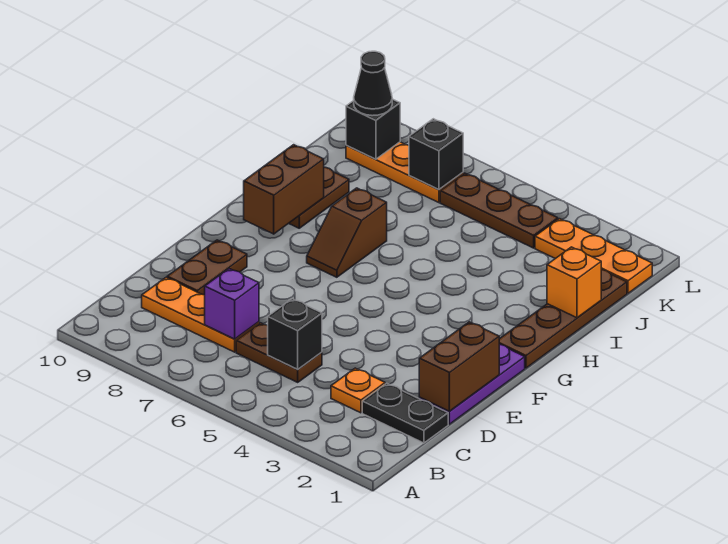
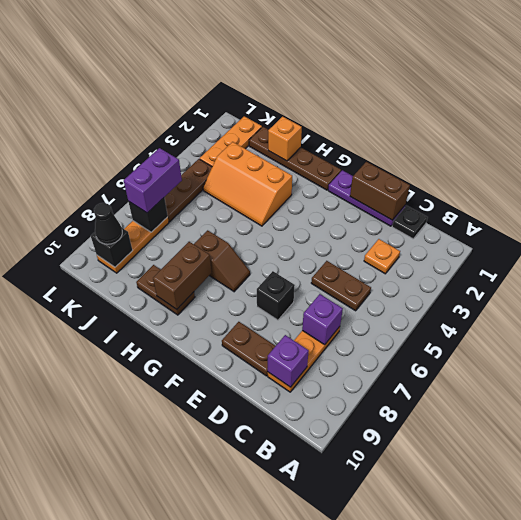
black 1x2 plate [362,383,448,443] -> black 1x1 plate [392,206,428,239]
brown 1x2 plate [236,323,322,382] -> brown 1x2 plate turned to [311,261,371,311]
black 1x1 brick [268,299,322,369] -> black 1x1 brick moved to [257,271,295,320]
none -> purple 1x1 brick [268,335,309,387]
brown 1x2 brick [244,145,324,234] -> brown 1x2 brick turned to [153,242,212,309]
none -> orange 2x3 slope [203,142,292,226]
none -> purple 1x2 brick [124,148,182,213]

